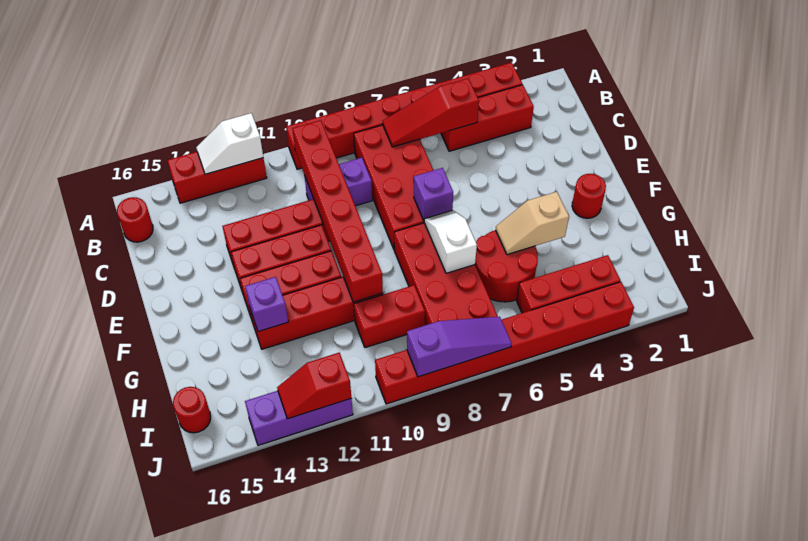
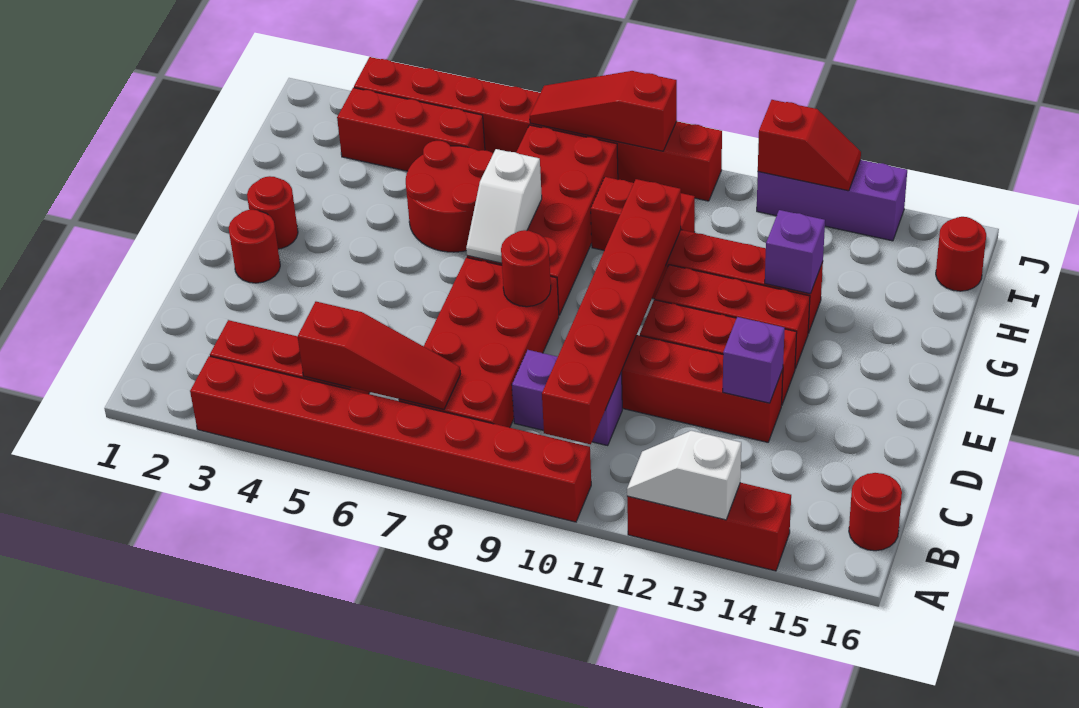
white 1x2 slope [196,113,263,174] -> white 1x2 slope turned to [627,431,741,520]
none -> red 1x1 round brick [229,210,280,283]
purple 1x1 brick [414,168,453,220] -> purple 1x1 brick moved to [723,317,785,403]
none -> red 1x1 round brick [501,230,551,307]
tan 1x2 slope [495,192,569,254] -> none
purple 1x3 slope [407,317,512,377] -> red 1x3 slope [530,71,677,151]

